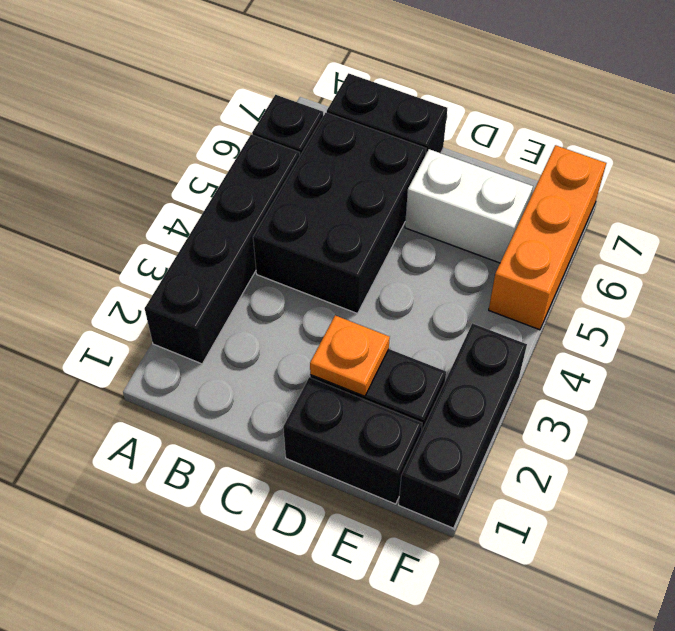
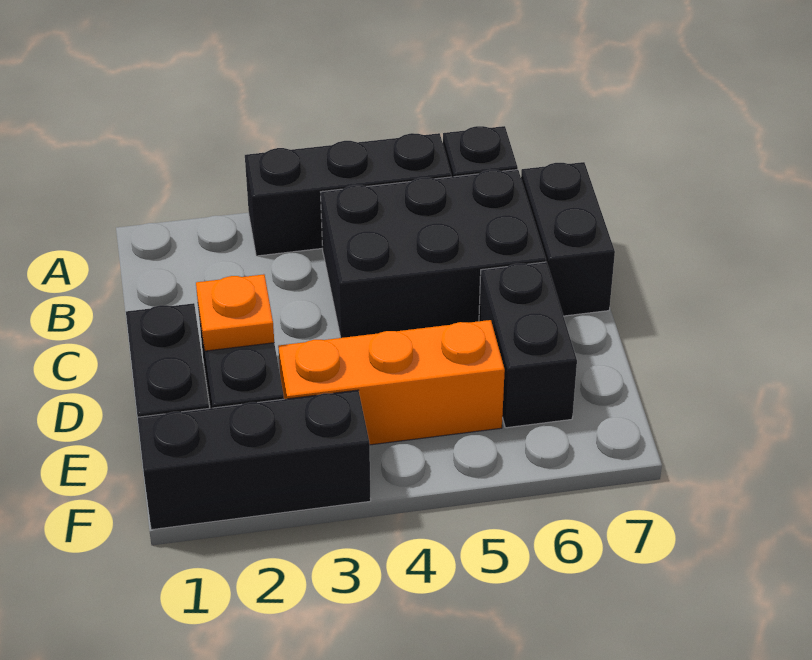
black 1x4 brick [145,135,300,364] -> black 1x3 brick [245,133,451,256]
white 1x2 brick [405,149,533,263] -> black 1x2 brick [479,262,577,428]
orange 1x3 brick [489,145,606,330] -> orange 1x3 brick moved to [278,320,505,445]

